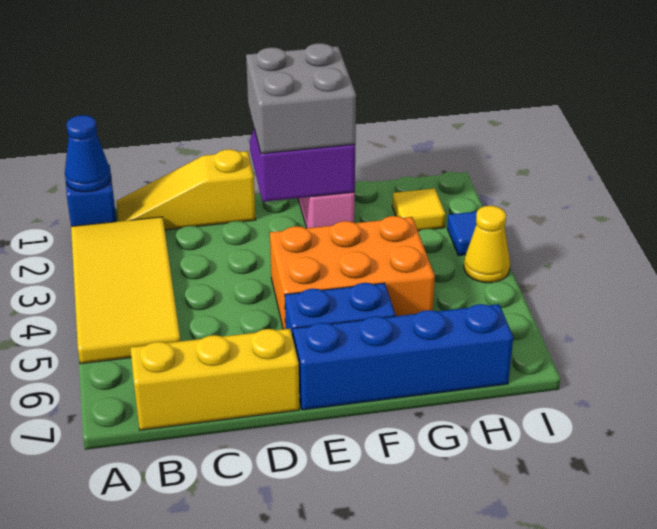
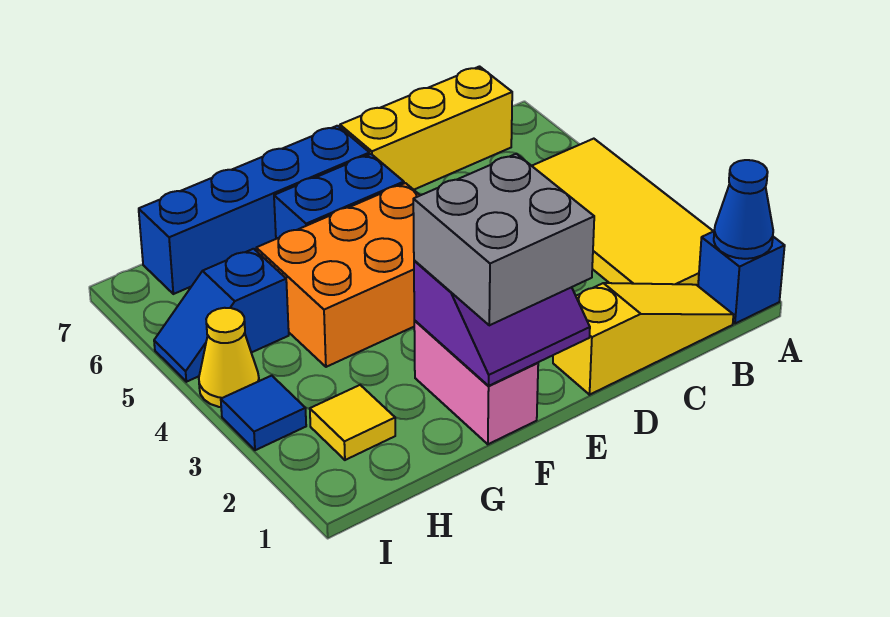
none -> blue 1x2 slope [154,249,289,382]

